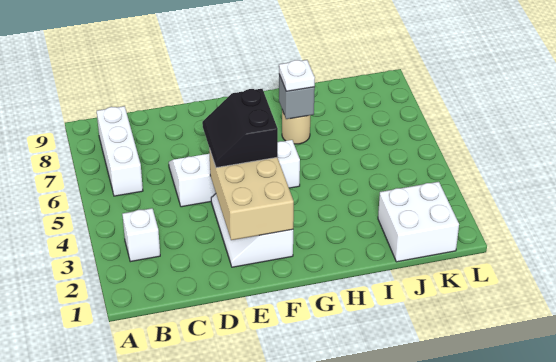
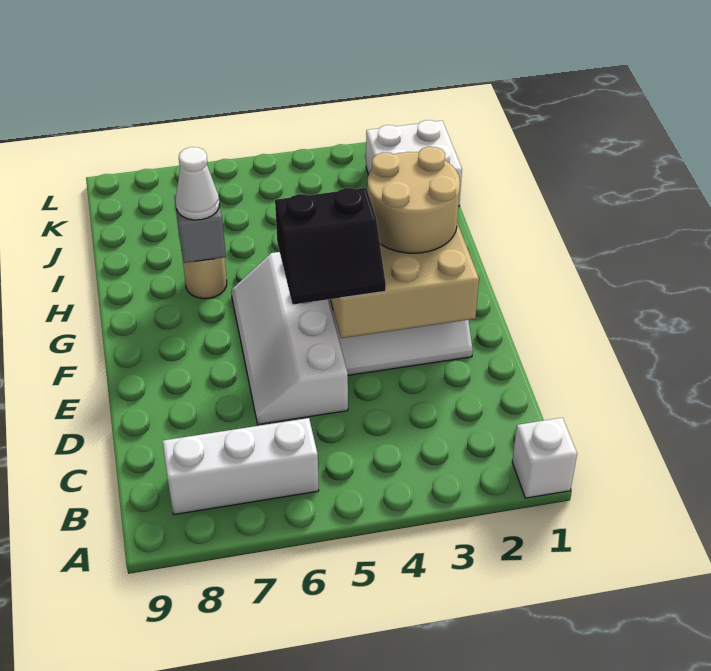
white 1x1 brick [122,208,160,262] -> white 1x1 brick moved to [512,418,577,498]
none -> tan 2x2 round brick [368,147,460,253]
white 1x1 plate [279,60,315,91] -> white 1x1 cone [176,147,219,220]

